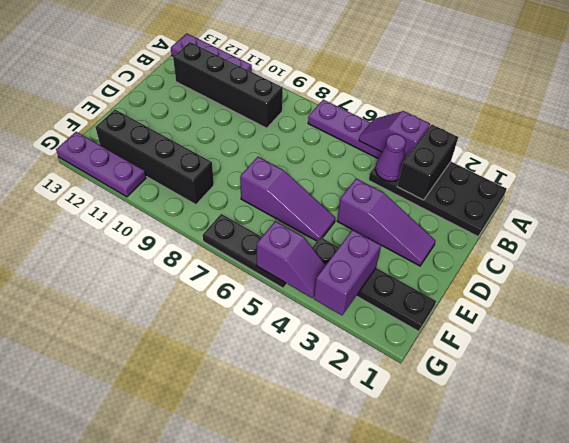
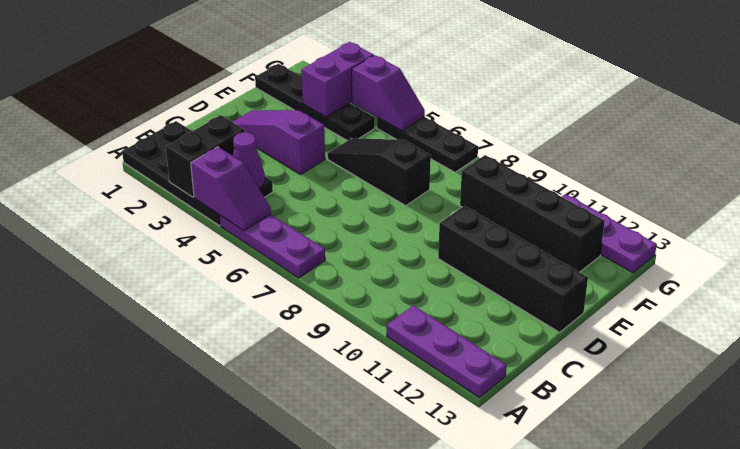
black 1x4 brick [173,42,283,128] -> black 1x4 brick moved to [438,206,588,332]
purple 1x3 slope [240,157,335,241] -> black 1x3 slope [328,138,431,206]
purple 1x2 slope [257,221,325,298] -> purple 1x2 slope turned to [352,55,425,131]

